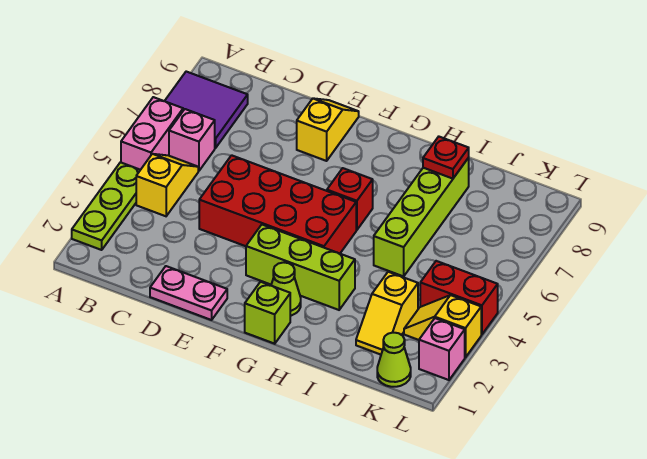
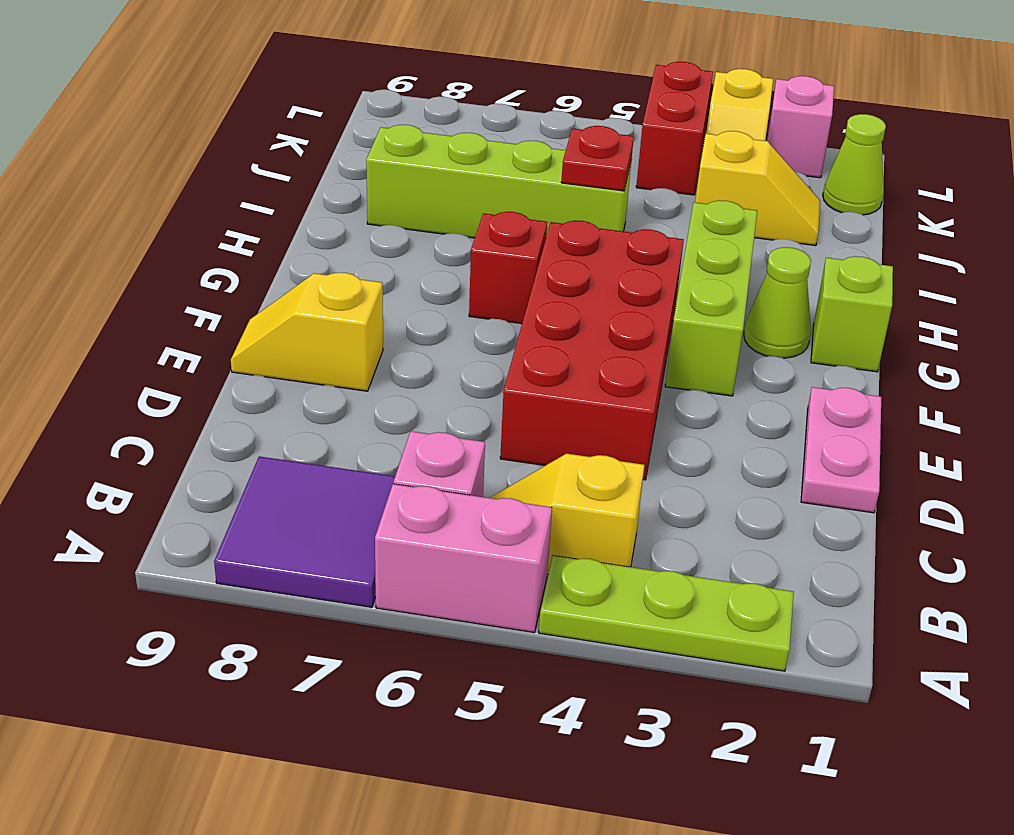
red 1x1 plate [423,137,469,179] -> red 1x1 plate moved to [561,126,634,191]

